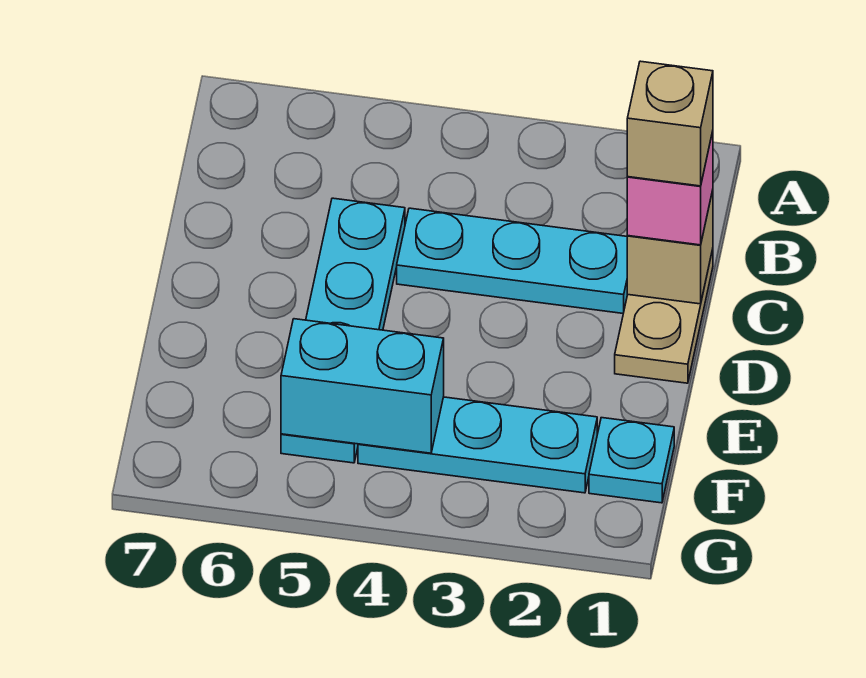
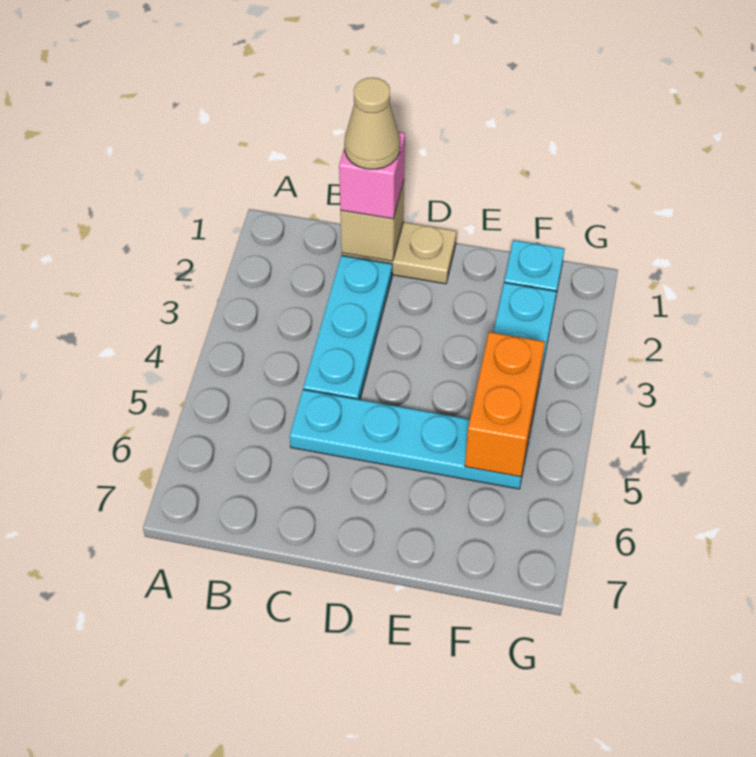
tan 1x1 brick [627,61,713,186] -> tan 1x1 cone [344,78,400,169]
cyan 1x2 brick [281,319,444,453] -> orange 1x2 brick [465,332,545,477]

